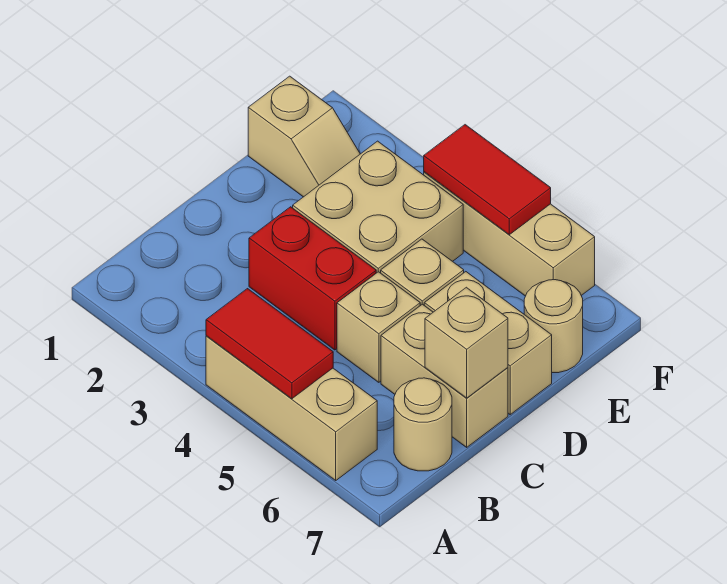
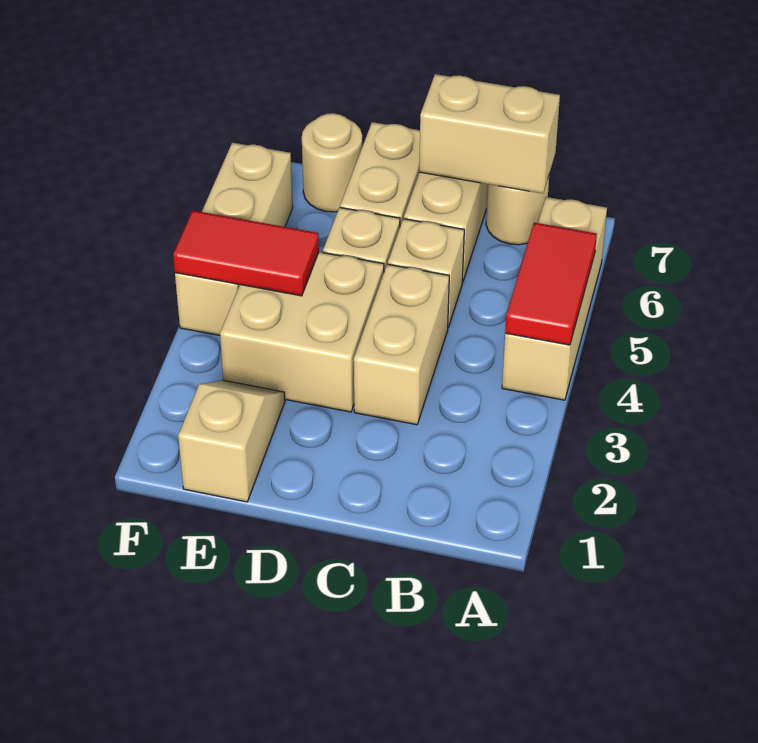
red 1x2 brick [249,207,376,350] -> tan 1x2 brick [354,264,449,425]
tan 1x1 brick [425,287,508,398] -> tan 1x2 brick [419,74,560,194]
red 1x2 tile [424,125,551,235] -> red 1x2 tile turned to [173,210,319,296]

